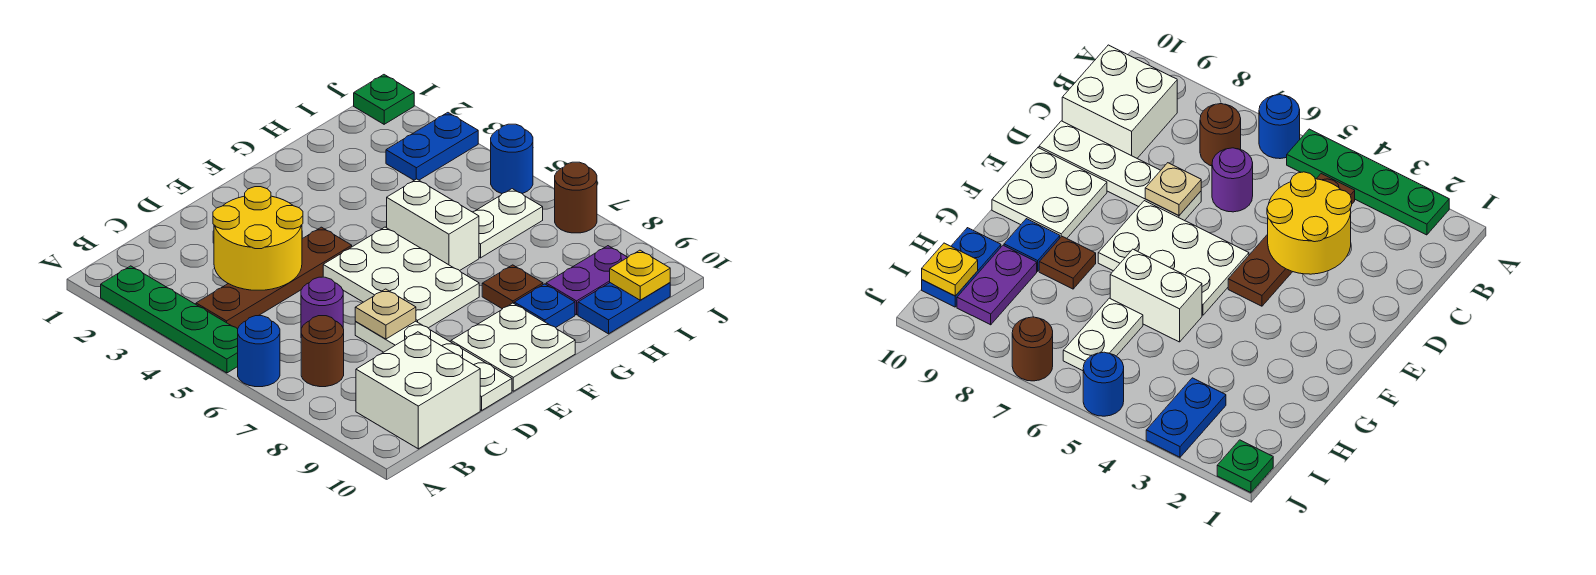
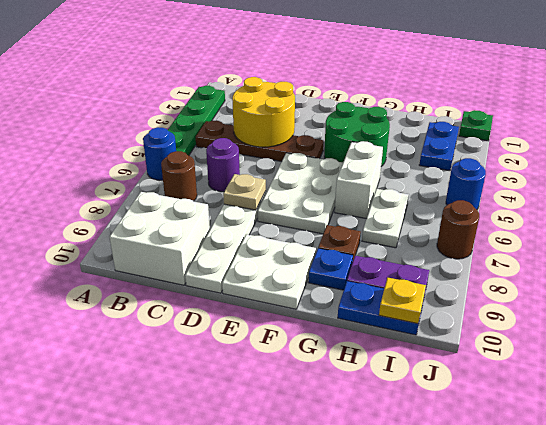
none -> green 2x2 round brick [324,102,390,166]
white 1x2 plate [473,189,543,258] -> white 1x2 plate turned to [362,189,409,248]
blue 1x2 plate [386,113,478,180] -> blue 1x2 plate turned to [419,122,459,171]

